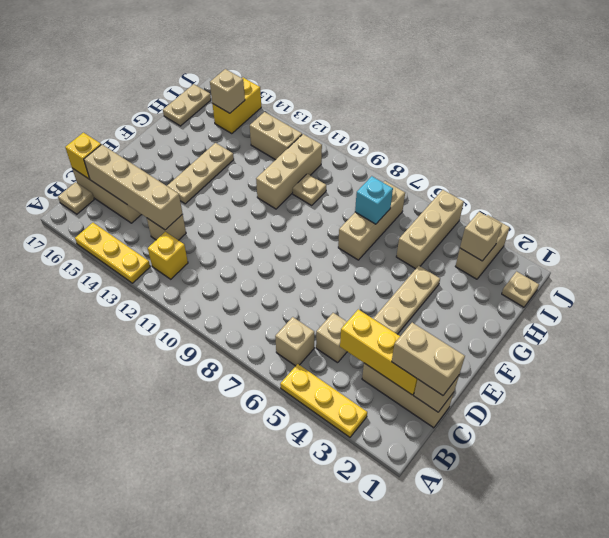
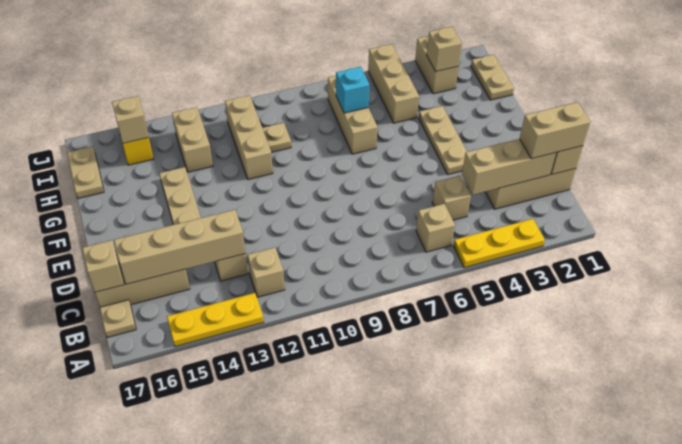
yellow 1x1 brick [148,232,188,279] -> tan 1x1 brick [248,248,285,297]
yellow 1x3 brick [340,309,418,395] -> tan 1x3 brick [462,139,556,195]
yellow 1x1 brick [65,133,101,179] -> tan 1x1 brick [83,240,124,292]
tan 1x1 plate [502,272,539,307] -> tan 1x2 plate [471,55,514,100]
tan 1x2 brick [250,112,302,160] -> tan 1x2 brick turned to [172,107,213,172]

